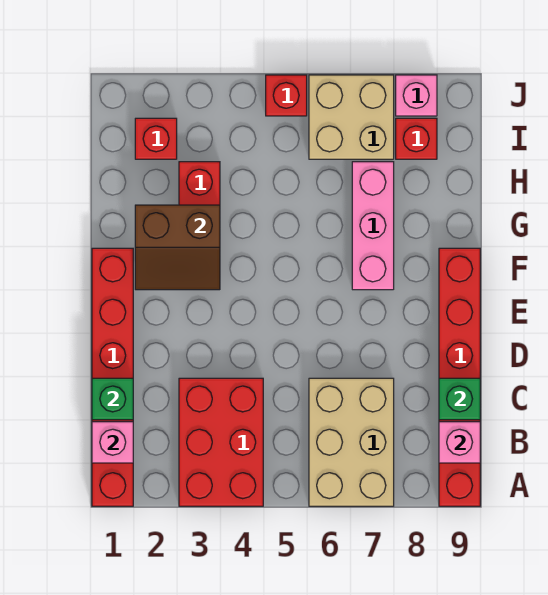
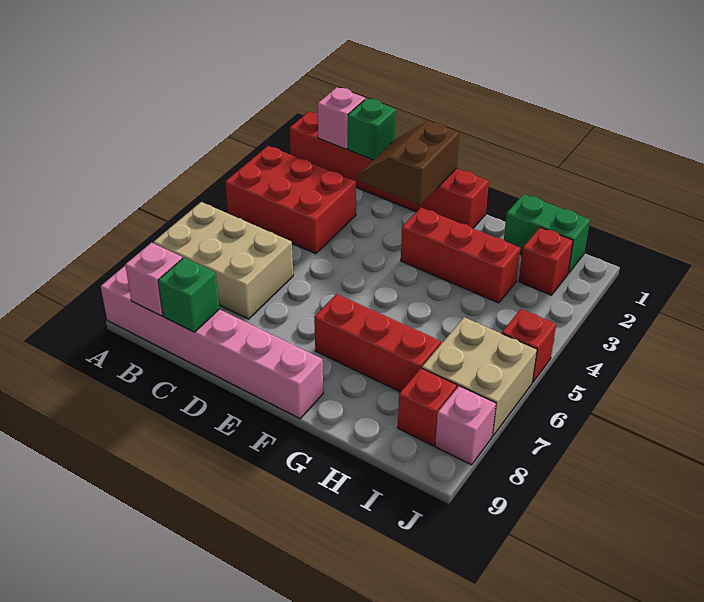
red 1x6 brick [439,248,480,506] -> pink 1x6 brick [101,266,323,419]
brown 2x2 slope [135,205,220,290] -> brown 2x2 slope moved to [358,121,459,205]
pink 1x3 brick [352,162,394,290] -> red 1x3 brick [314,294,441,392]
none -> green 1x2 brick [504,194,590,274]

